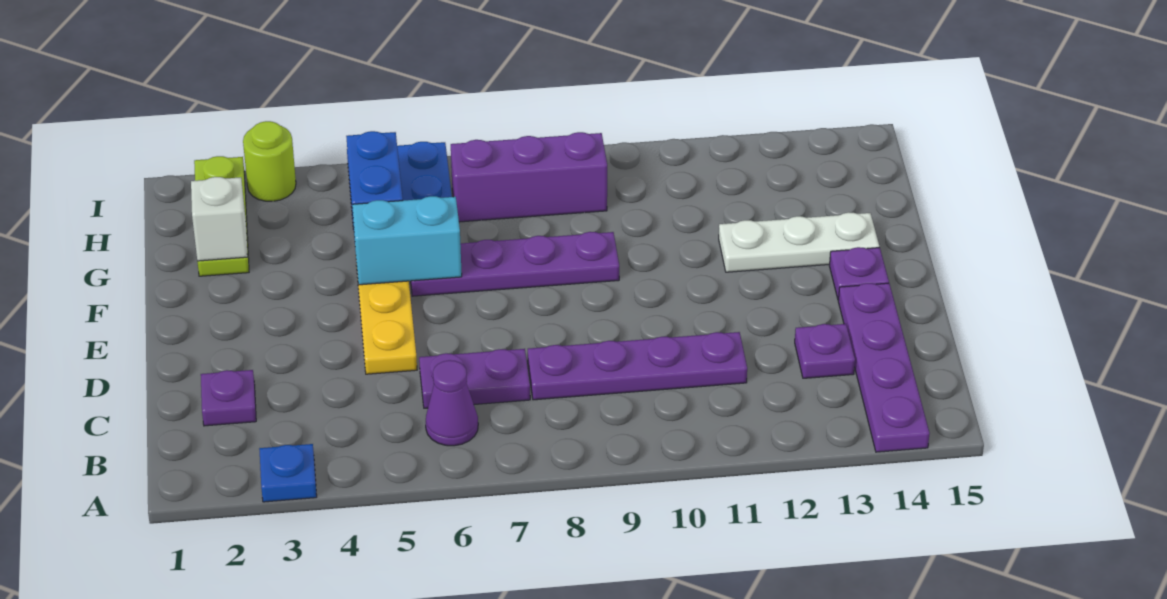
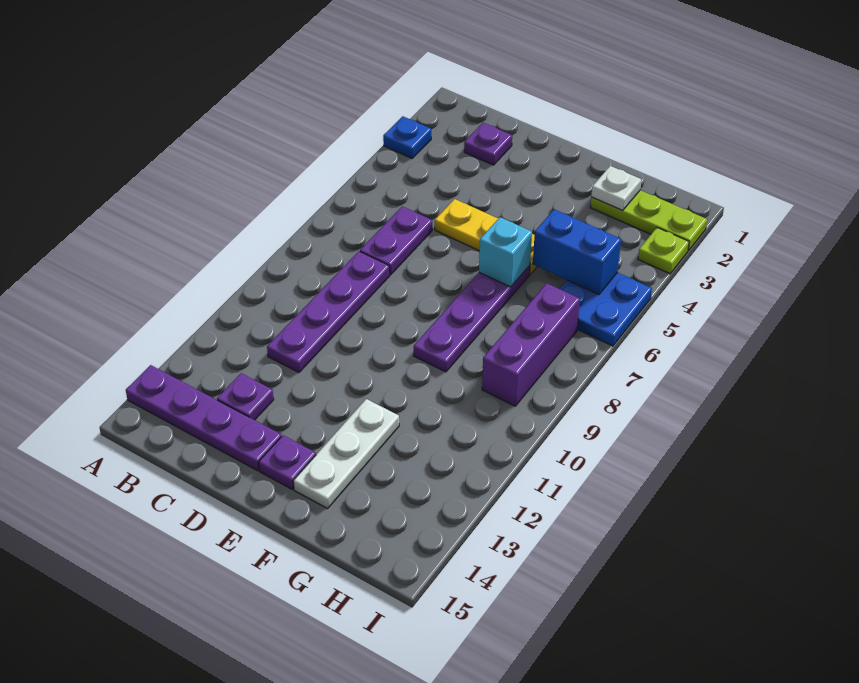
purple 1x1 cone [426,360,478,446] -> none
cyan 1x2 brick [352,196,462,285] -> cyan 1x1 brick [479,217,532,287]
white 1x1 brick [191,177,248,261] -> white 1x1 plate [591,166,641,210]
lime 1x1 round brick [243,121,296,201] -> lime 1x1 plate [638,228,689,274]

